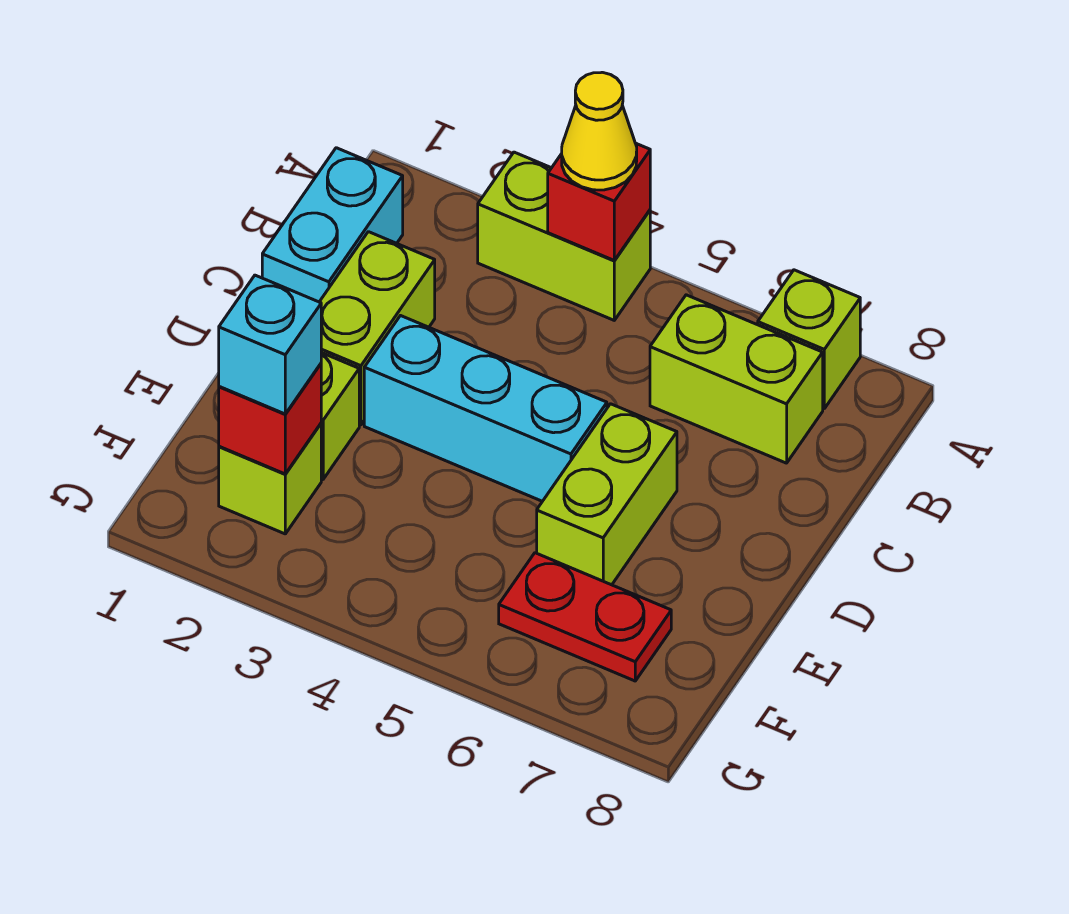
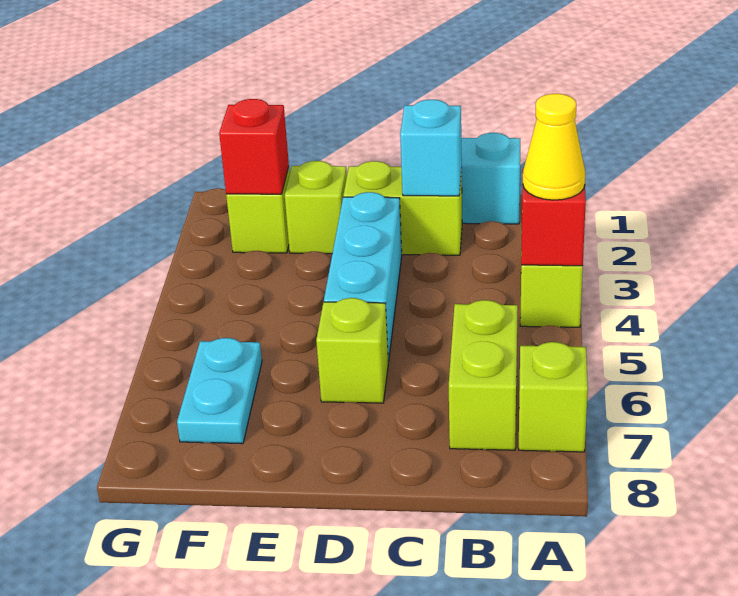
lime 1x2 brick [537,404,677,585] -> lime 1x1 brick [316,298,388,403]
cyan 1x1 brick [219,275,321,414] -> cyan 1x1 brick moved to [400,100,462,196]
red 1x2 plate [499,553,671,681] -> cyan 1x2 plate [177,338,262,444]

